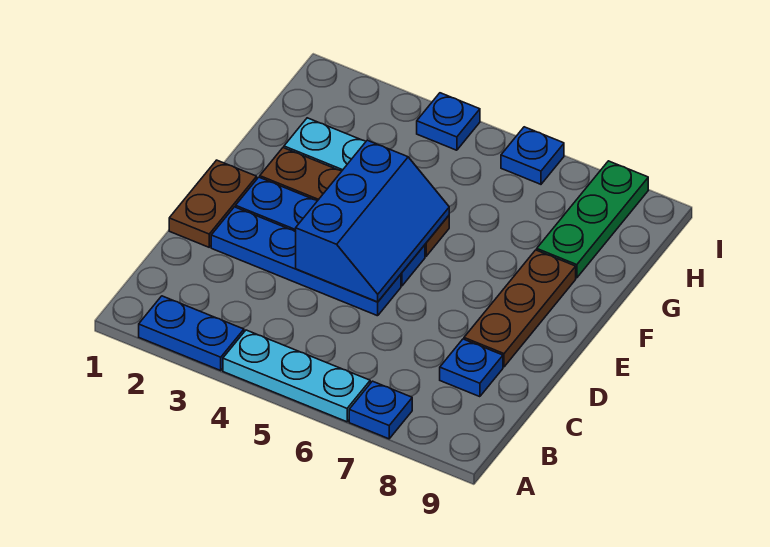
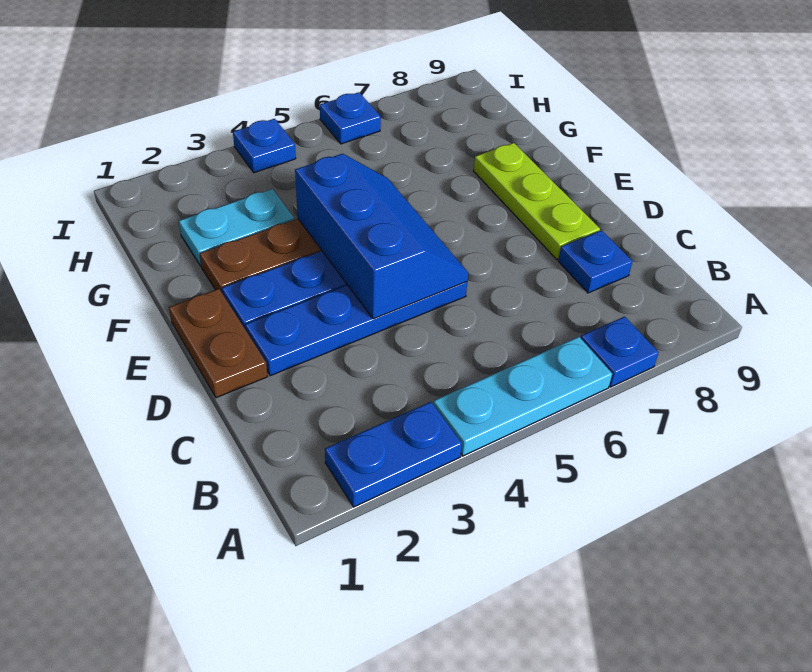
brown 1x3 plate [464,250,576,367] -> lime 1x3 plate [474,143,600,259]
green 1x3 plate [537,161,648,278] -> none

